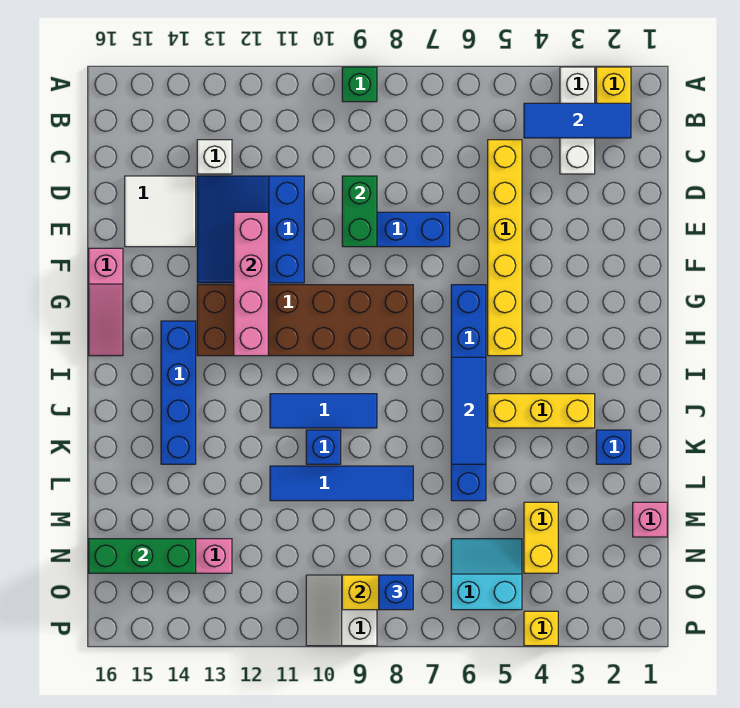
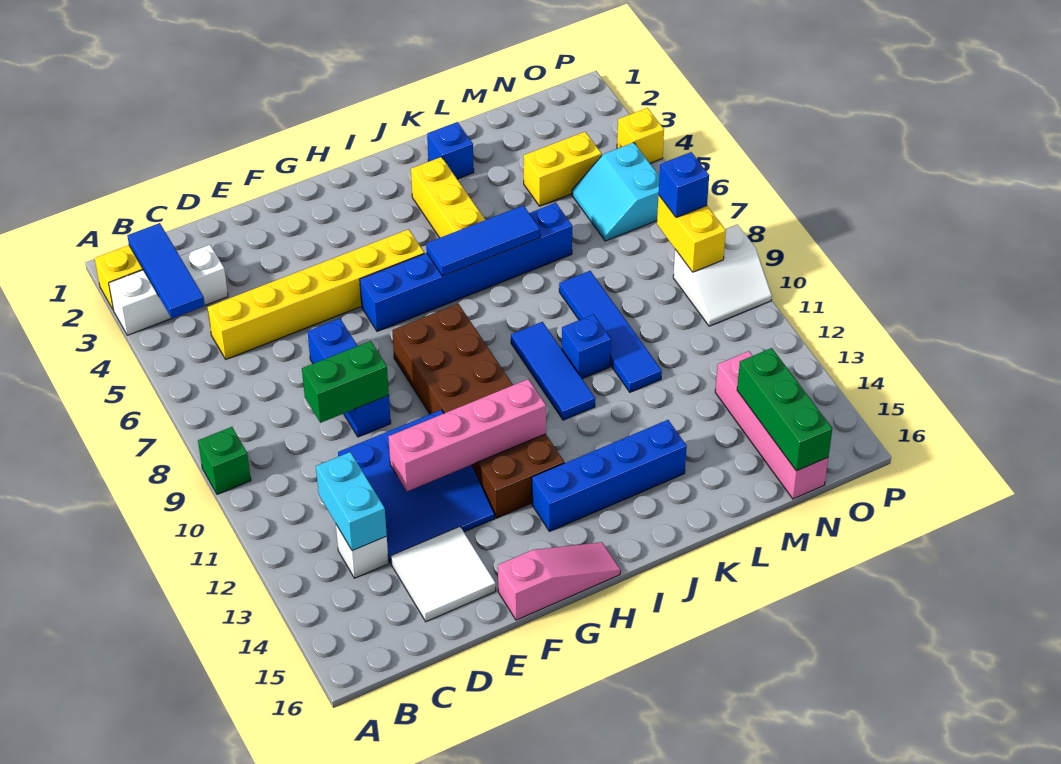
none -> cyan 1x2 brick [316,452,387,551]
pink 1x1 brick [633,502,667,537] -> none

